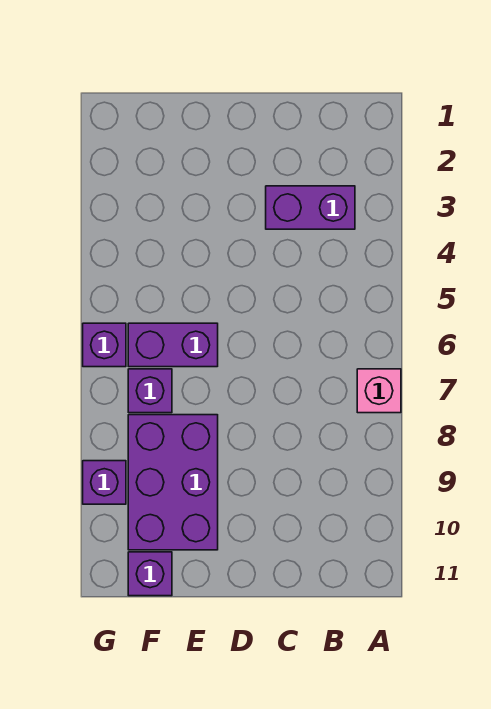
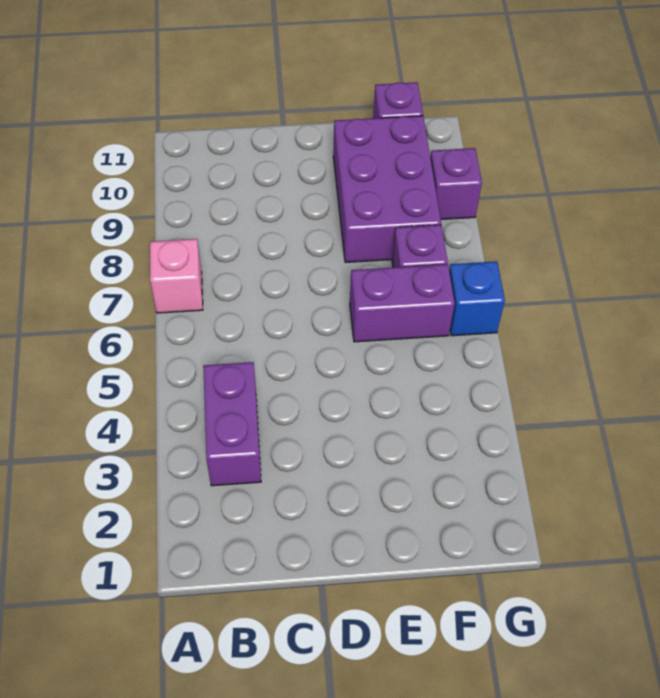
purple 1x2 brick [266,186,355,229] -> purple 1x2 brick turned to [203,362,261,486]
purple 1x1 brick [83,323,126,367] -> blue 1x1 brick [449,261,505,336]

